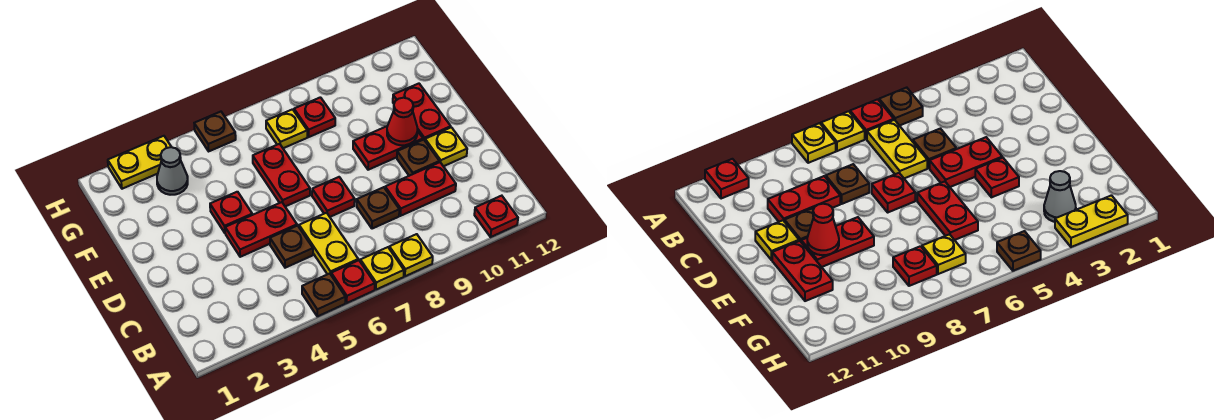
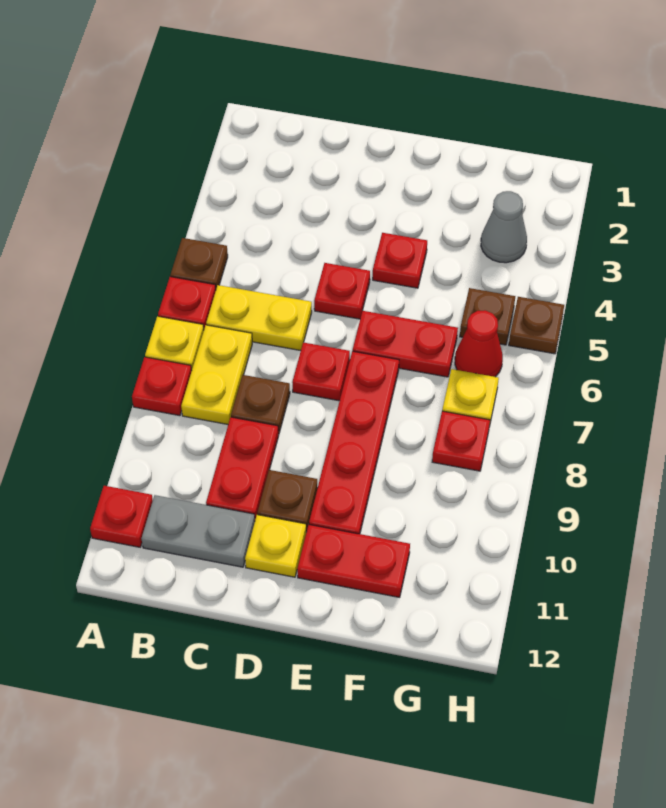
yellow 1x1 plate [389,234,433,276] -> red 1x1 plate [132,357,192,416]
none -> grey 1x2 plate [141,495,255,567]
brown 1x1 plate [270,226,313,268] -> brown 1x1 plate moved to [460,288,515,345]
red 1x2 plate [225,202,297,257] -> red 1x1 plate [314,263,370,319]
red 1x2 plate [353,126,423,170] -> red 1x4 plate [309,351,399,534]
red 1x1 cone [387,98,418,145] -> red 1x1 cone moved to [455,310,503,377]
yellow 1x2 plate [108,136,171,189] -> yellow 1x2 plate moved to [181,325,252,424]

